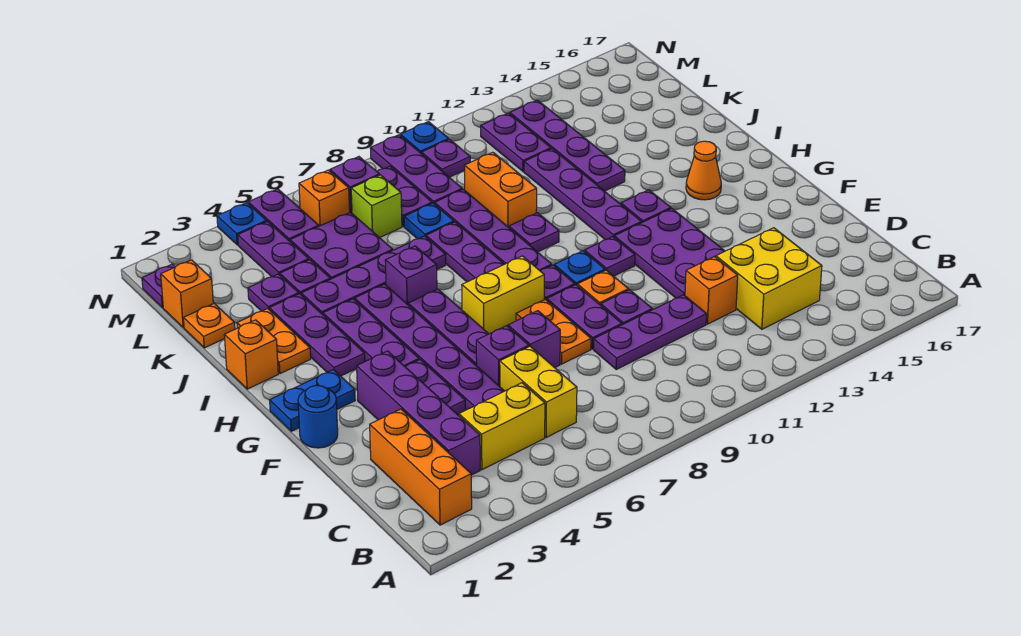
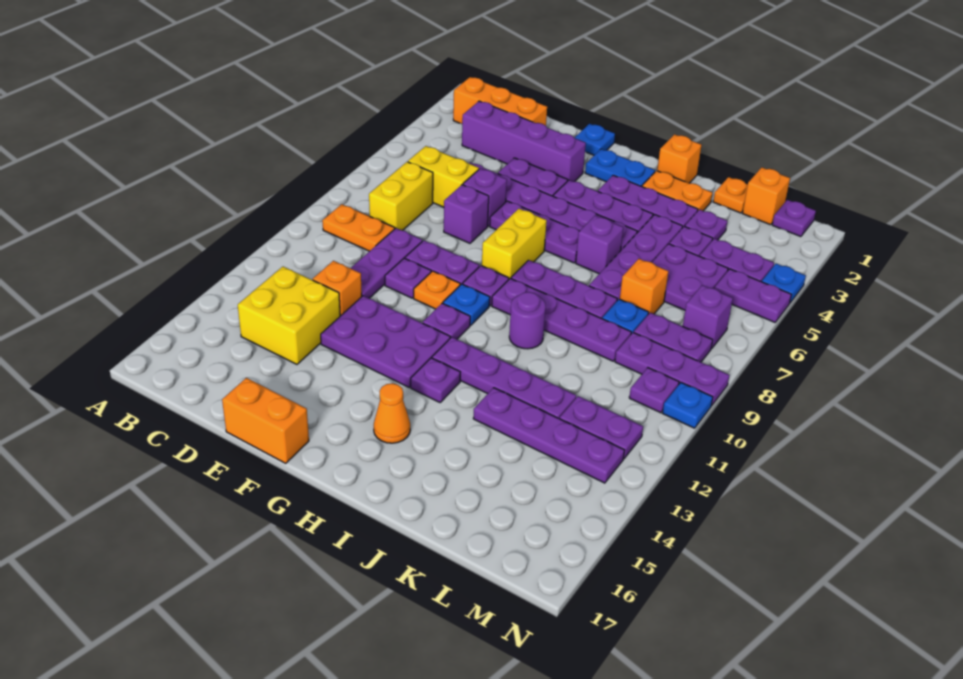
yellow 1x2 brick [459,383,545,470] -> yellow 1x2 brick moved to [369,162,433,230]
orange 1x2 plate [516,299,591,364] -> orange 1x2 plate moved to [322,204,395,251]
blue 1x1 round brick [298,385,338,448] -> blue 1x1 plate [575,124,615,155]
blue 1x2 plate [270,370,355,431] -> blue 1x2 plate turned to [585,149,655,186]
purple 1x1 plate [509,213,559,252] -> purple 1x1 round brick [509,292,546,349]
orange 1x2 brick [464,152,537,227] -> orange 1x2 brick moved to [222,378,309,463]
lime 1x1 brick [351,175,402,238] -> none
orange 1x1 brick [299,170,350,226] -> orange 1x1 brick moved to [620,259,669,314]

